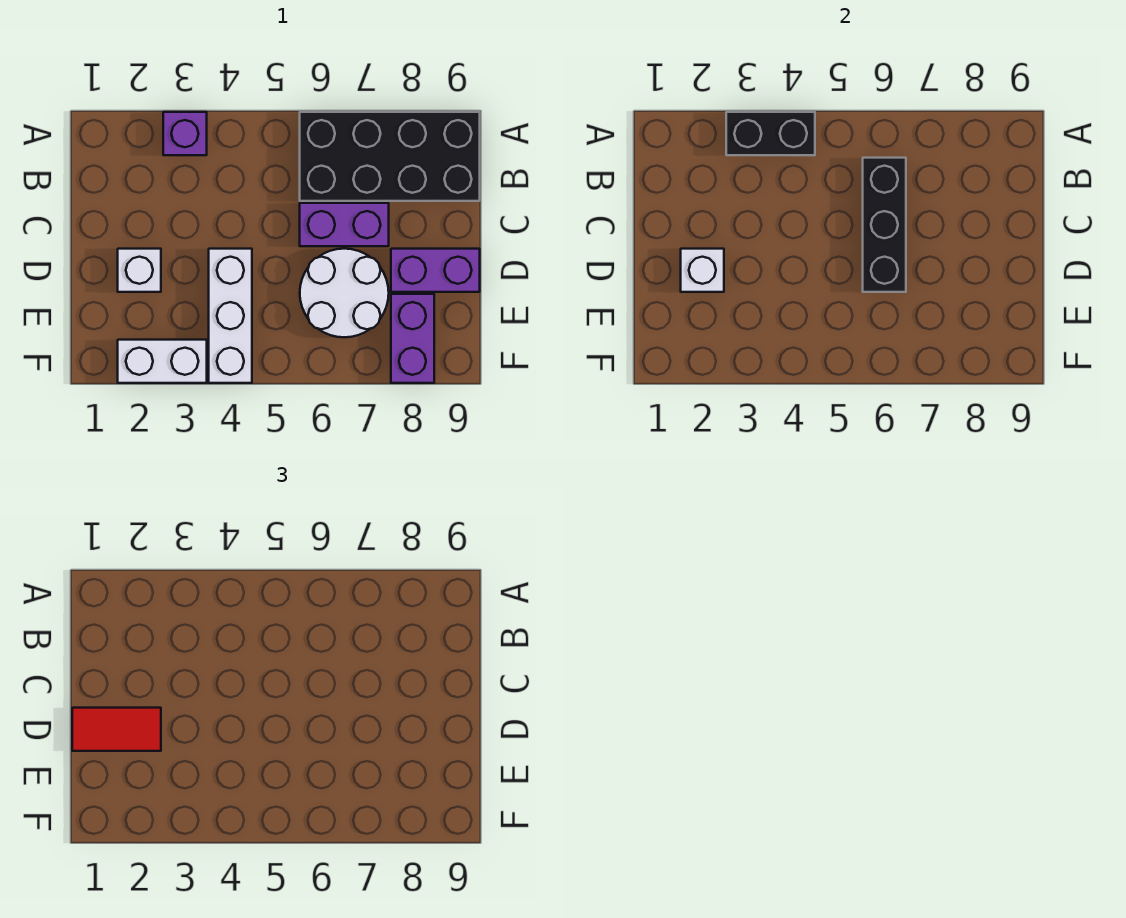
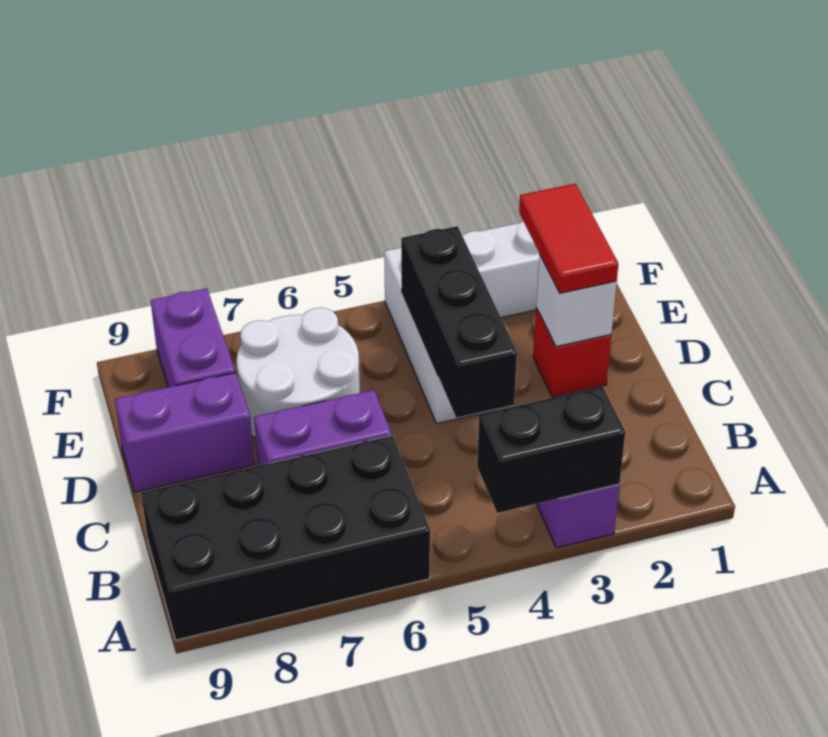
black 1x3 brick [863,158,906,292] -> black 1x3 brick moved to [401,226,517,418]
red 1x2 tile [72,708,161,751] -> red 1x2 tile turned to [519,184,618,293]
white 1x1 brick [118,249,161,292] -> red 1x1 brick [533,308,611,397]

